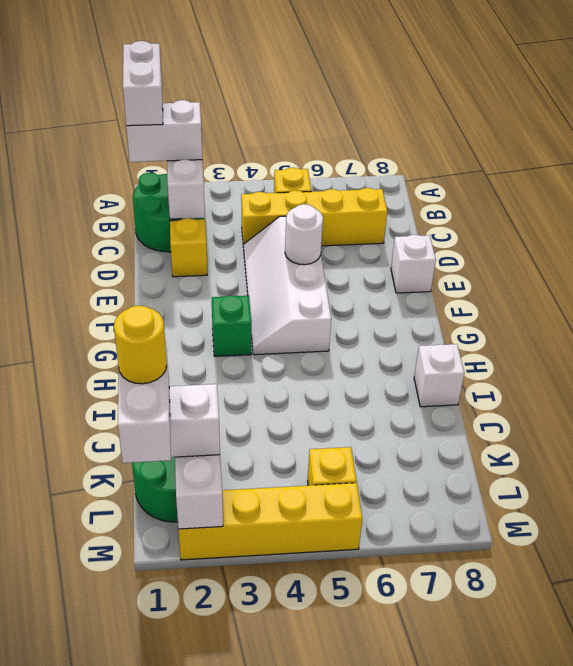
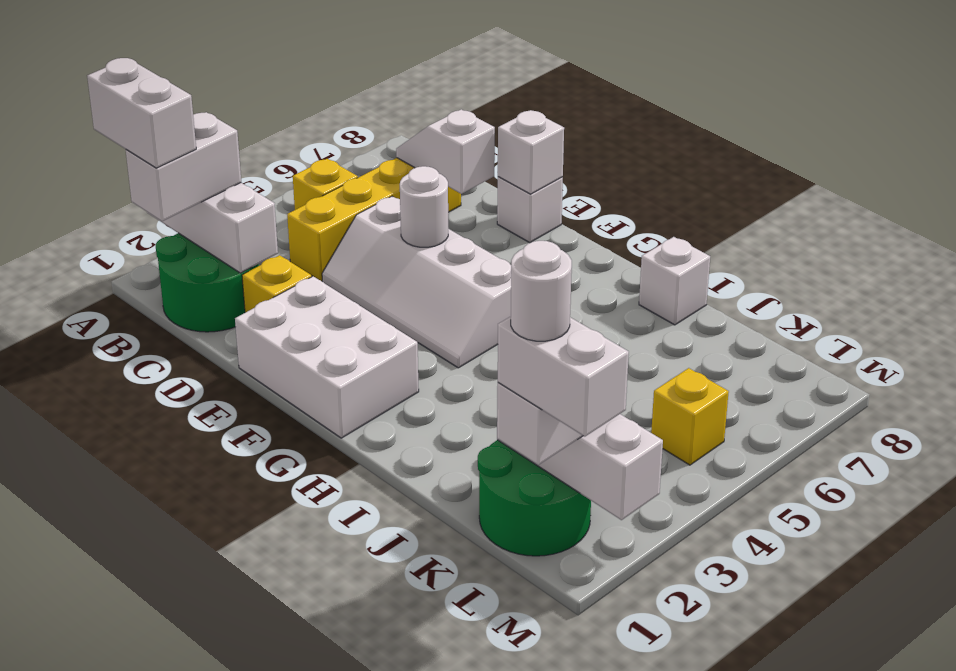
none -> white 1x2 slope [396,109,495,194]
none -> white 2x3 brick [235,276,419,438]
none -> white 1x1 brick [498,110,564,194]
green 1x1 brick [212,295,251,356] -> none
yellow 1x1 round brick [114,305,167,384] -> white 1x1 round brick [511,241,572,341]
yellow 1x4 brick [178,483,362,560] -> none

